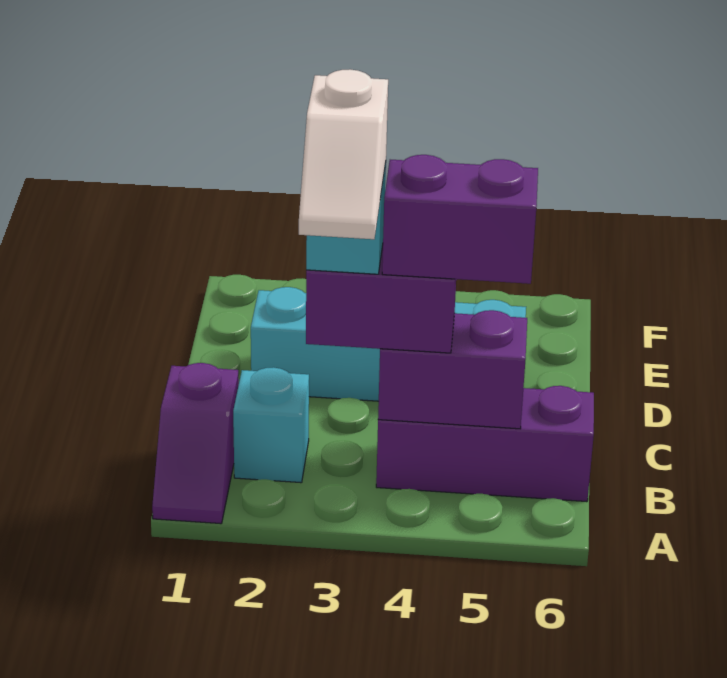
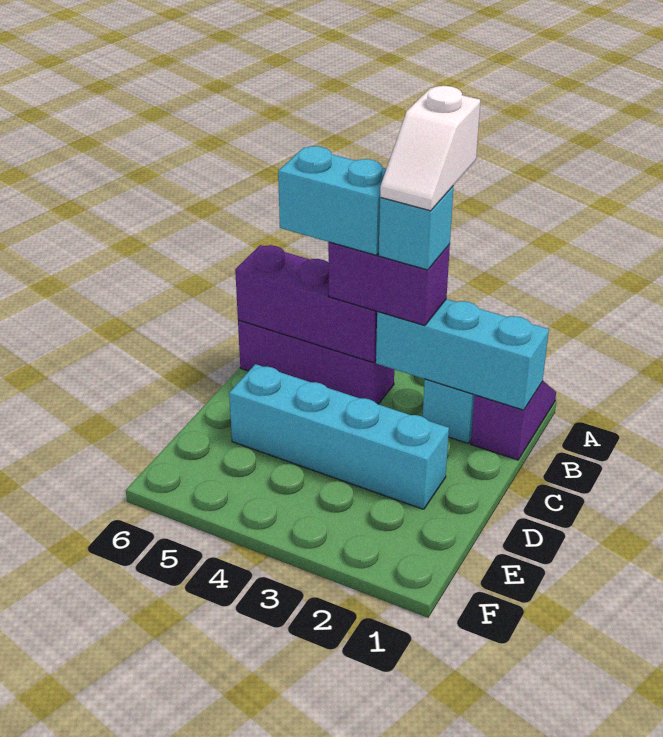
white 1x2 slope [299,69,388,239] -> white 1x2 slope turned to [380,86,480,211]
none -> cyan 1x3 brick [376,299,549,410]
purple 1x2 brick [378,310,527,429] -> purple 1x3 brick [235,245,377,363]
purple 1x2 brick [382,155,538,284] -> cyan 1x2 brick [278,146,386,255]

